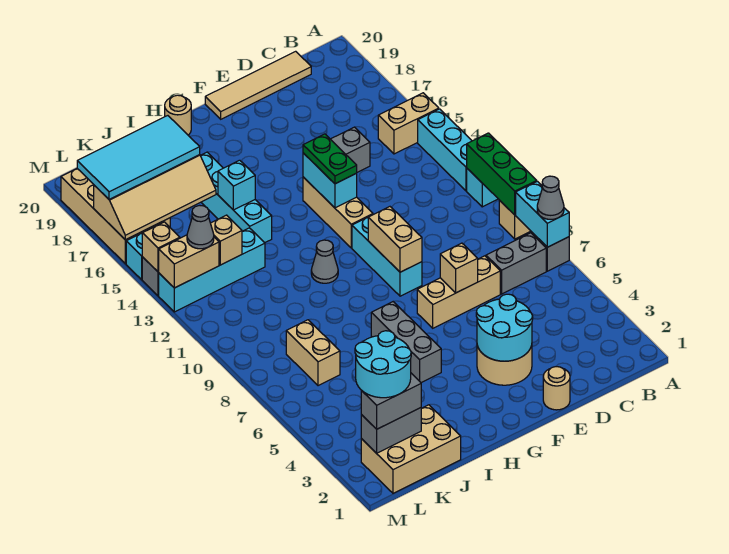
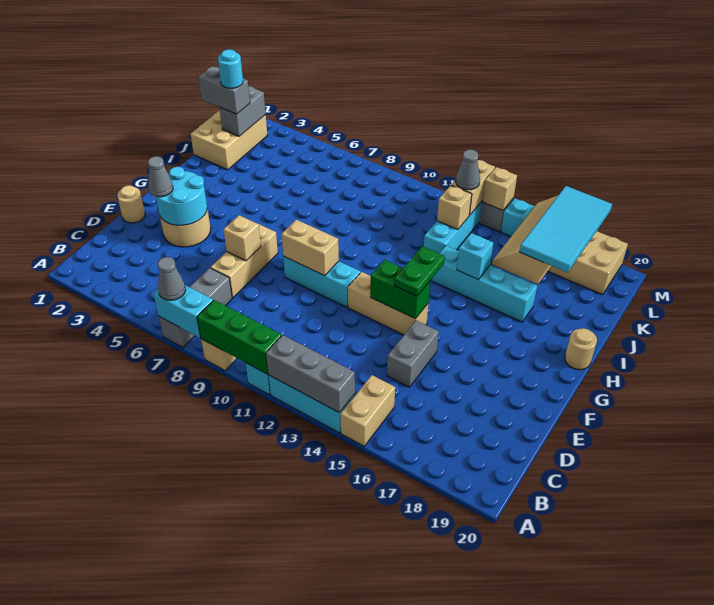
tan 1x4 tile [205,51,311,119] -> none
cyan 1x2 brick [303,153,357,208] -> green 1x2 brick [370,260,430,319]
green 1x2 plate [303,134,357,184] -> green 1x2 plate turned to [394,246,445,296]
grey 1x3 brick [371,302,441,383] -> grey 1x3 brick moved to [266,335,355,412]
grey 1x1 cone [311,240,338,283] -> grey 1x1 cone moved to [148,156,173,197]
grey 1x2 brick [361,373,421,429] -> grey 1x2 brick turned to [198,66,250,114]
cyan 2x2 round brick [355,331,411,398] -> cyan 1x1 round brick [218,49,243,88]
tan 1x2 brick [286,320,340,386] -> none

